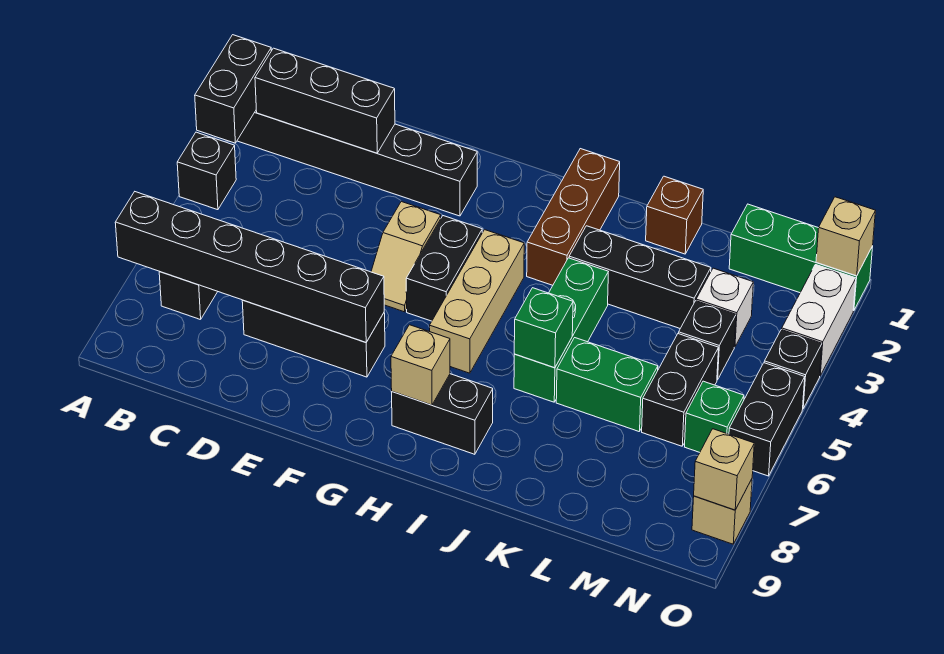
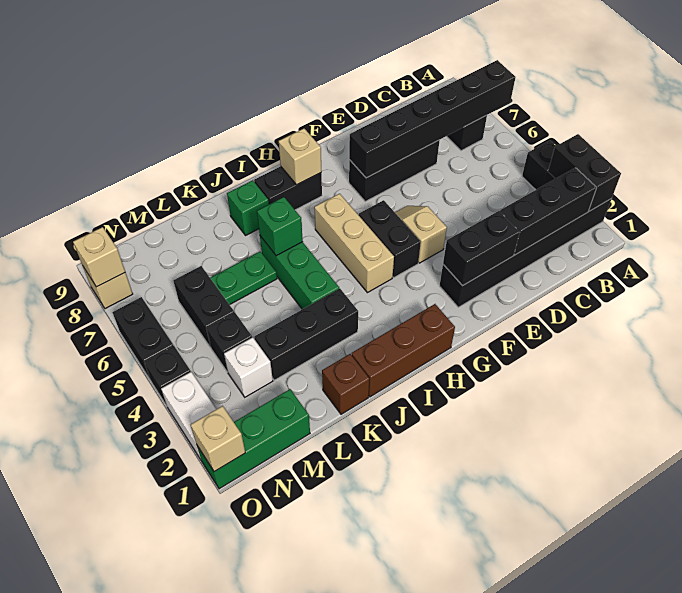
none -> black 1x2 brick [443,211,520,286]
brown 1x3 brick [527,149,620,285] -> brown 1x3 brick turned to [352,304,455,397]
green 1x2 brick [556,338,658,432] -> green 1x2 plate [211,252,277,305]
green 1x1 brick [685,381,744,452] -> green 1x1 brick moved to [227,180,269,236]

